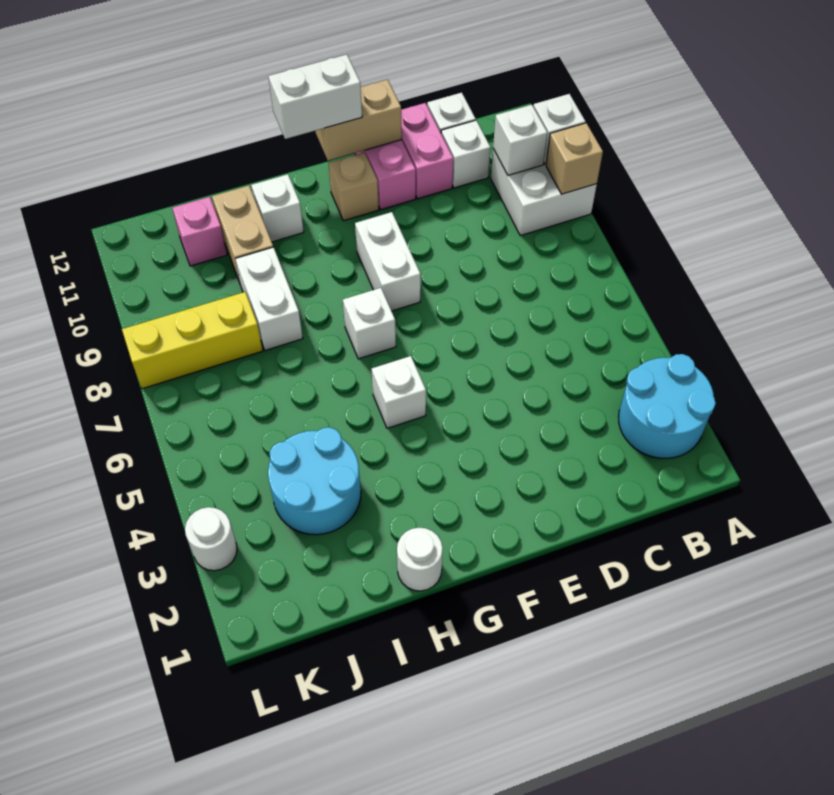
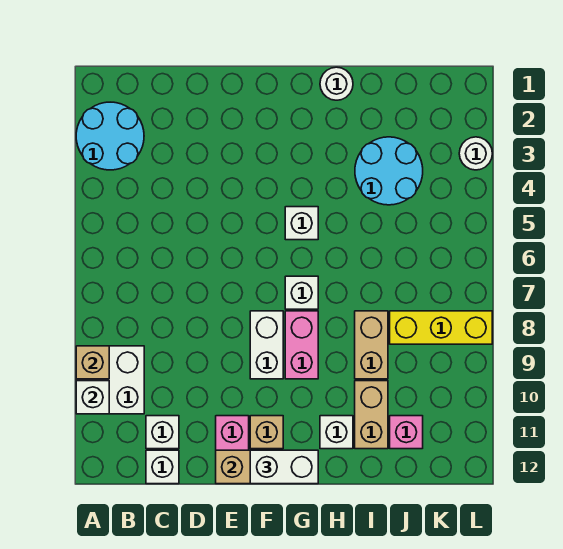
white 1x1 brick [493,105,547,175] -> none
pink 1x2 brick [401,103,453,199] -> pink 1x2 brick moved to [285,311,318,379]
white 1x2 brick [235,247,303,350] -> tan 1x2 brick [355,311,388,379]

